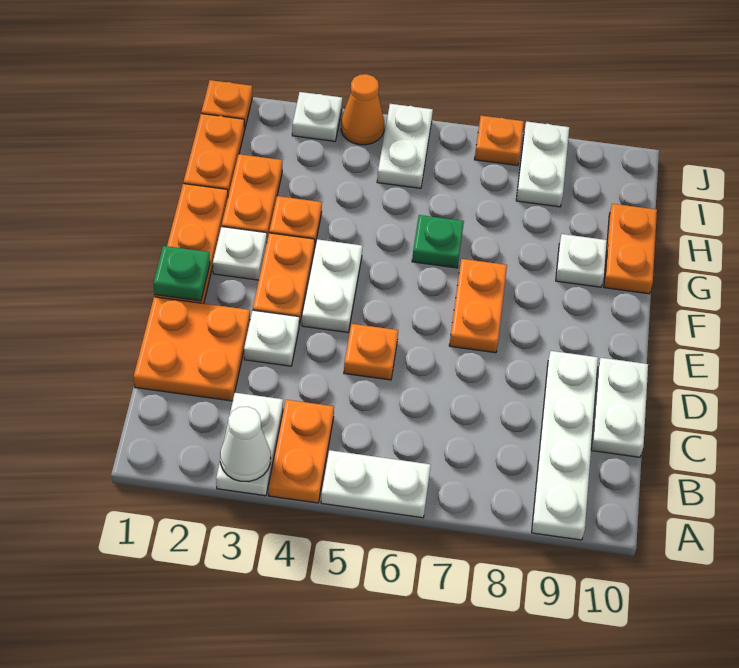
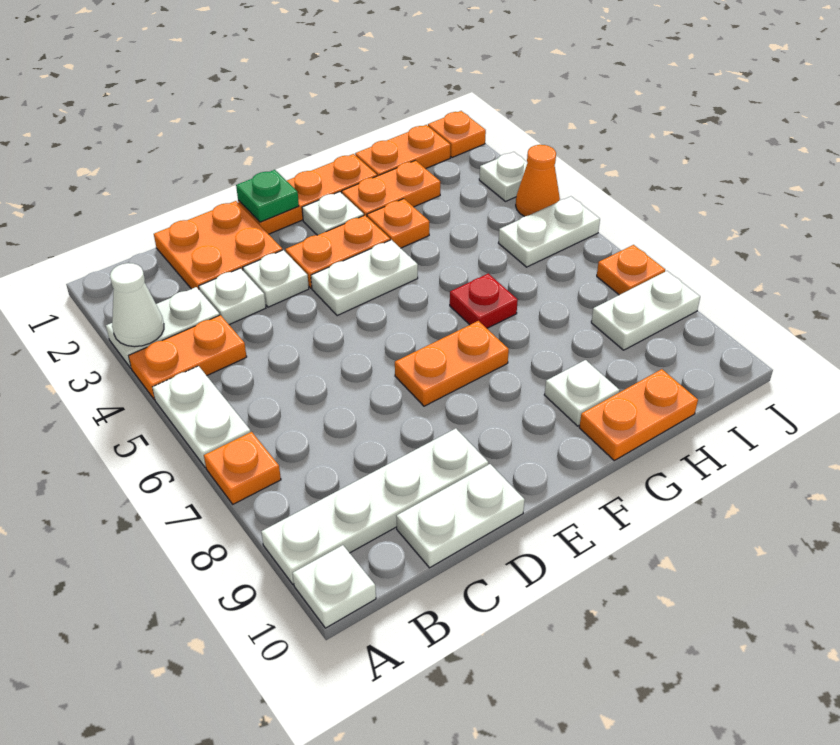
none -> white 1x1 plate [293,545,376,628]
none -> white 1x1 plate [199,268,266,325]
orange 1x1 plate [344,324,398,380] -> orange 1x1 plate moved to [204,432,281,504]
green 1x1 plate [412,215,464,268] -> red 1x1 plate [450,274,518,328]

